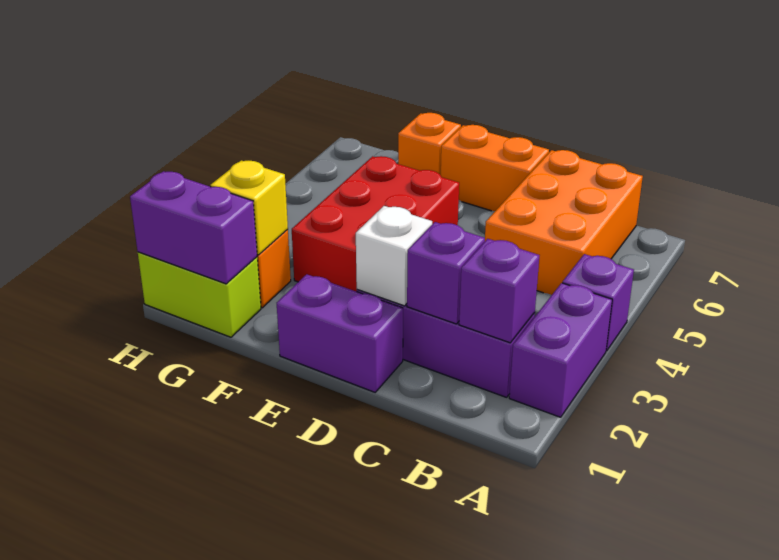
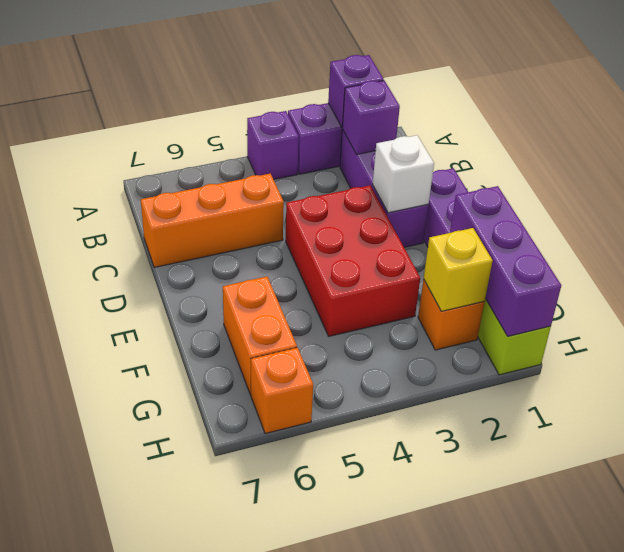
orange 2x3 brick [485,150,643,295] -> orange 1x3 brick [141,174,284,267]
purple 1x1 brick [407,222,485,324] -> purple 1x1 brick moved to [328,55,384,127]
orange 1x2 brick [441,125,549,211] -> orange 1x2 brick moved to [223,277,297,395]
red 2x3 brick [292,156,459,292] -> red 2x3 brick turned to [286,185,420,336]
orange 1x1 brick [398,113,461,175] -> orange 1x1 brick moved to [251,348,313,434]
purple 1x2 brick [130,171,257,284] -> purple 1x3 brick [450,186,561,336]

